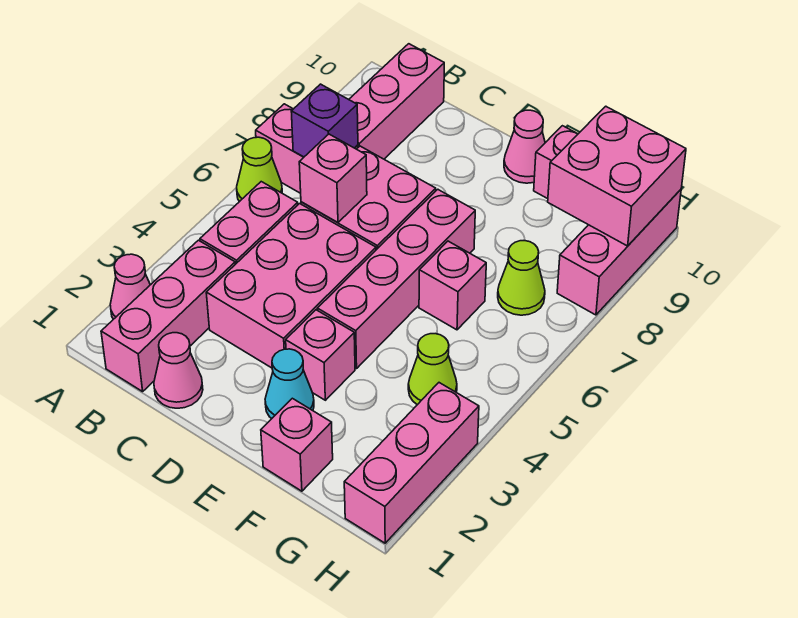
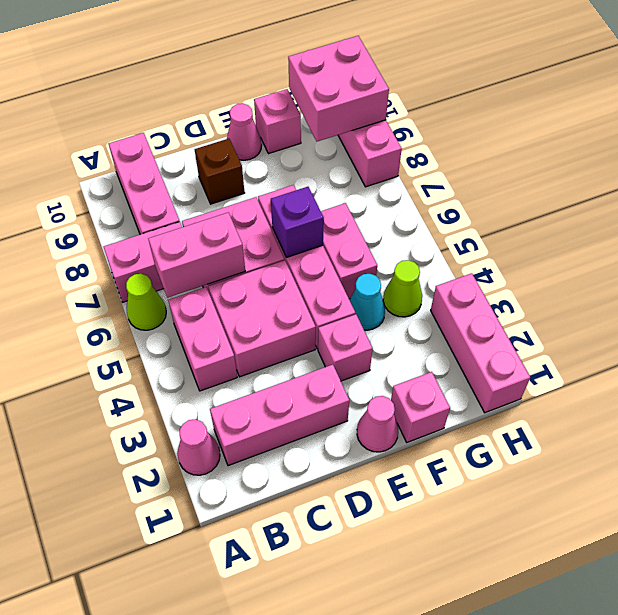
pink 1x3 brick [101,240,235,392] -> pink 1x3 brick turned to [210,365,349,466]
purple 1x1 brick [291,84,358,157] -> purple 1x1 brick moved to [271,187,324,257]
pink 1x1 cone [154,333,203,408] -> pink 1x1 cone moved to [357,396,399,452]
pink 2x3 brick [206,204,376,368] -> pink 2x2 brick [208,260,316,377]
pink 1x1 brick [299,134,367,223] -> pink 1x2 brick [148,213,245,298]
none -> brown 1x1 brick [195,139,245,204]
cyan 1x1 cone [265,349,314,419] -> cyan 1x1 cone moved to [350,274,385,330]
pink 1x1 brick [419,241,486,330] -> pink 1x2 brick [321,203,377,299]
lime 1x1 cone [498,240,545,315] -> none

